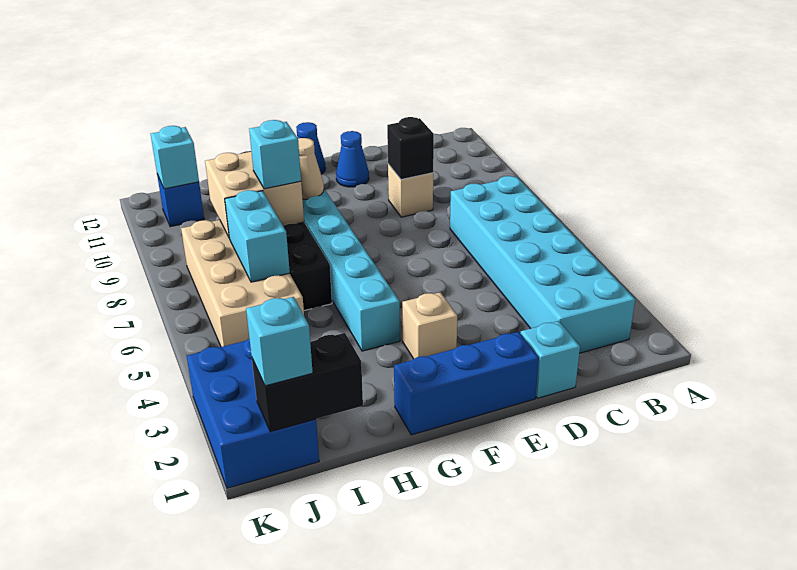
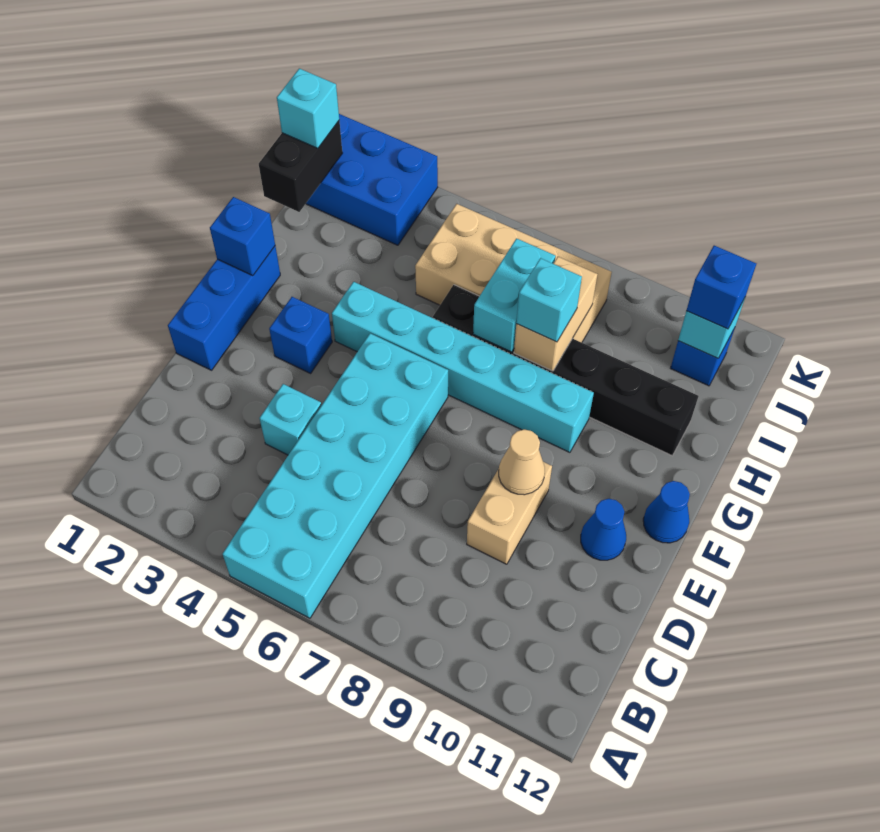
cyan 2x6 brick [450,176,635,353] -> cyan 2x6 brick turned to [223,333,448,618]
cyan 1x1 brick [520,321,580,398] -> cyan 1x1 brick moved to [260,384,322,455]
tan 1x1 brick [388,164,433,217] -> tan 1x2 brick [467,462,552,564]
black 1x1 brick [387,117,434,179] -> none
tan 1x1 brick [402,292,457,359] -> blue 1x1 brick [269,297,332,373]
none -> blue 1x1 brick [210,197,275,276]
tan 1x1 cone [298,138,324,199] -> tan 1x1 cone moved to [499,429,545,495]
tan 2x2 brick [205,152,304,237] -> tan 1x2 brick [514,257,597,371]
cyan 1x2 brick [225,190,290,282] -> cyan 1x2 brick turned to [473,238,556,352]
none -> blue 1x1 brick [686,246,756,329]

